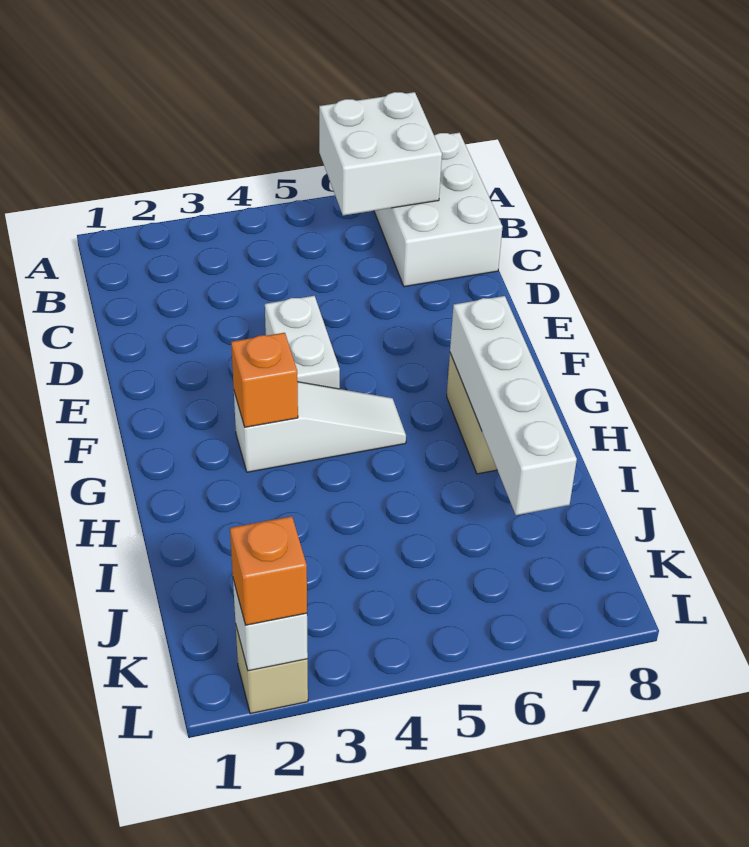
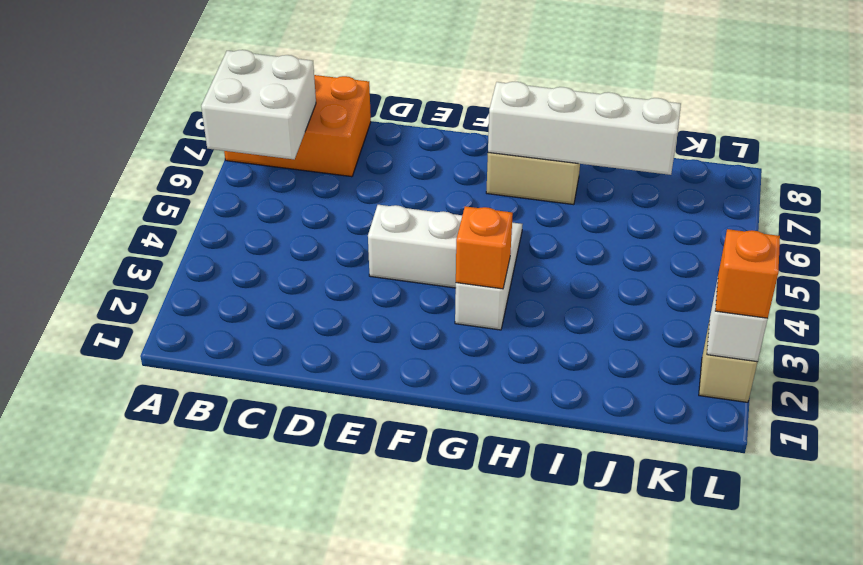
white 2x3 brick [374,133,503,287] -> orange 2x3 brick [224,75,371,177]

